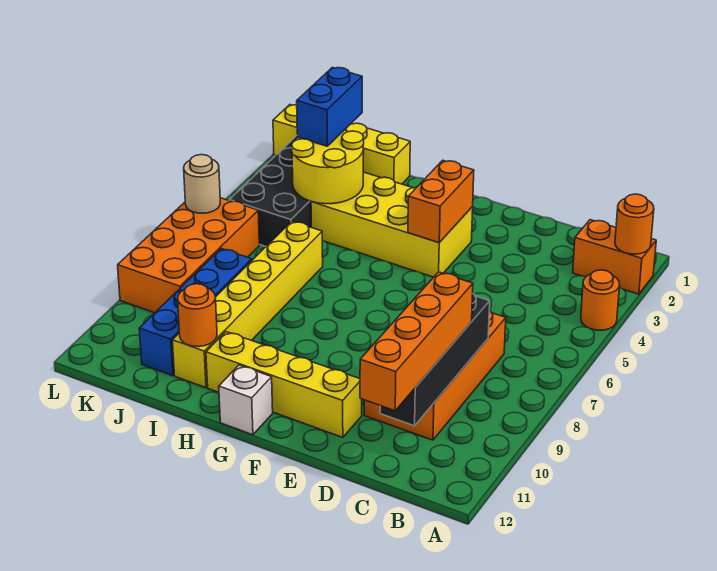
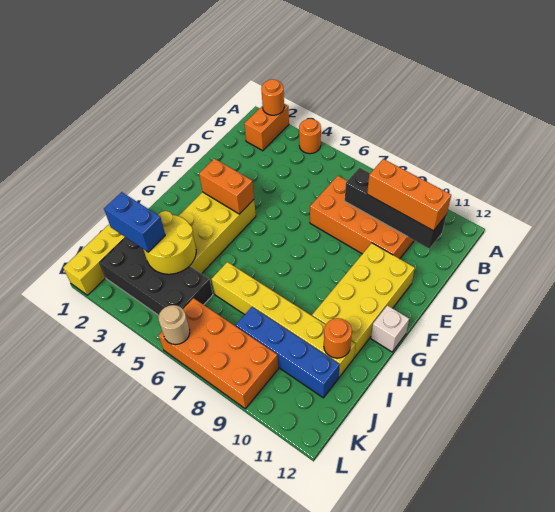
orange 1x4 brick [360,272,473,411] -> orange 1x3 brick [367,159,451,231]
yellow 1x4 brick [206,332,362,437] -> yellow 2x4 brick [312,243,415,357]

